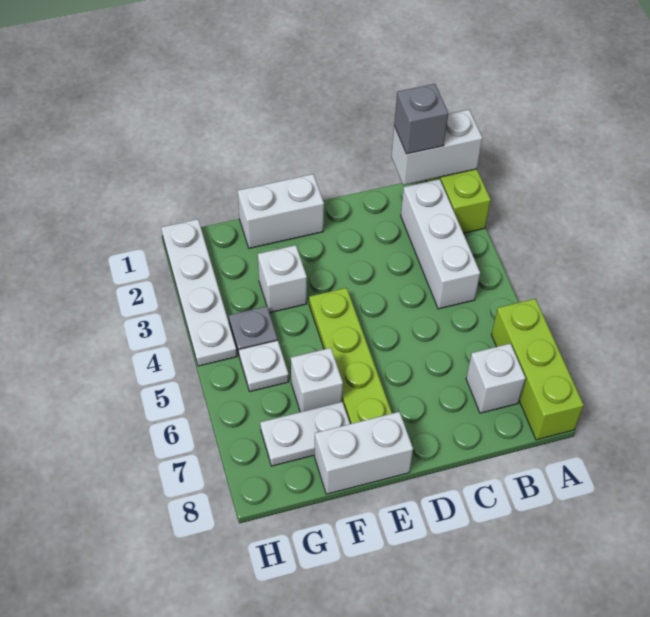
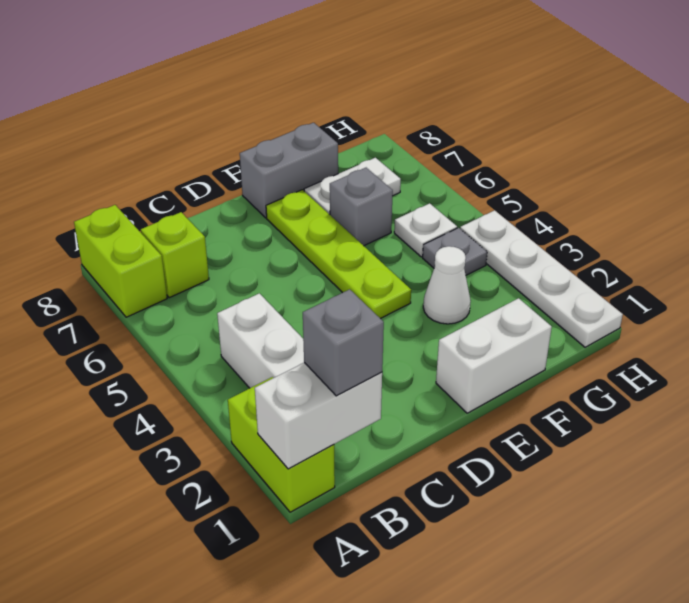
lime 1x3 brick [491,299,584,440] -> lime 1x2 brick [74,205,167,317]
white 1x1 brick [466,344,526,413] -> lime 1x1 brick [141,212,209,298]
white 1x2 brick [315,412,413,494] -> grey 1x2 brick [240,123,338,218]
white 1x1 brick [258,245,307,313] -> white 1x1 cone [423,246,471,324]
white 1x1 brick [291,348,343,412] -> grey 1x1 brick [330,168,393,246]

